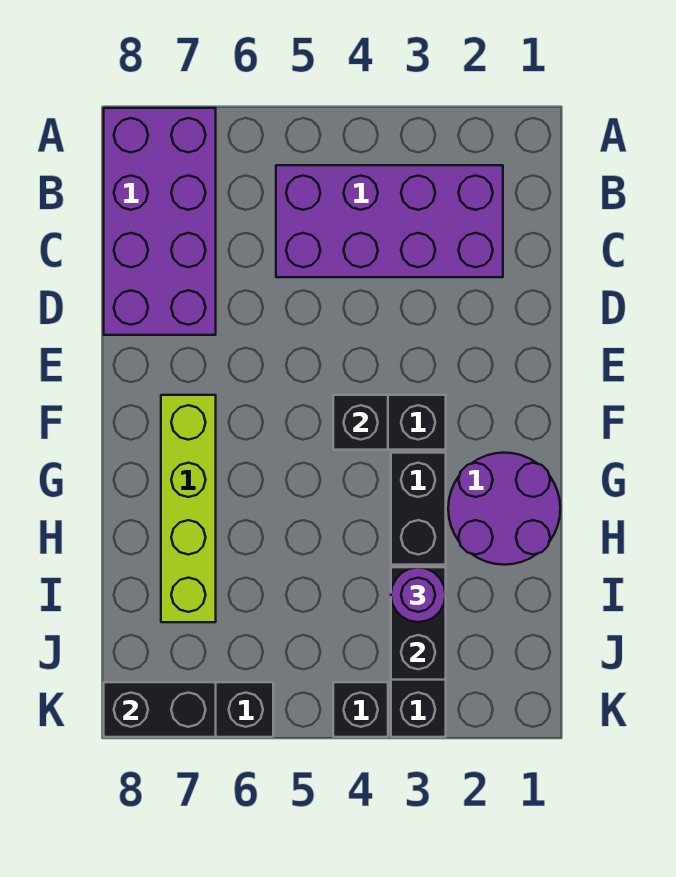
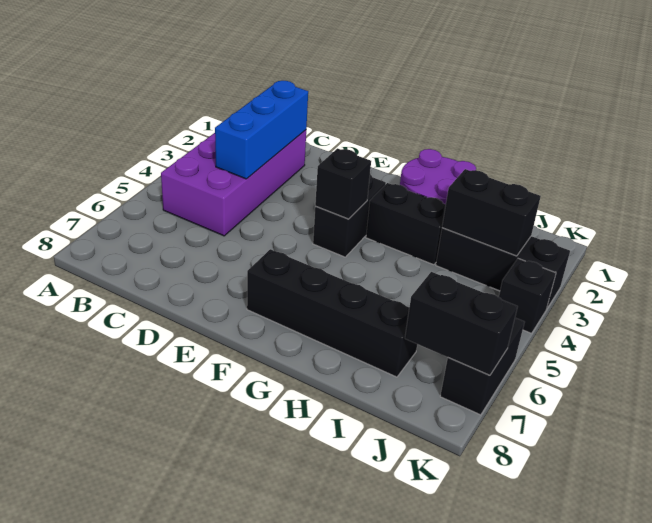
purple 2x4 brick [104,108,216,335] -> none
none -> blue 1x3 brick [215,81,308,179]
lime 1x4 brick [161,395,216,622] -> black 1x4 brick [247,249,417,377]
purple 1x1 round brick [391,567,446,622] -> none
black 1x2 brick [104,682,216,737] -> black 1x2 brick turned to [405,272,518,375]

